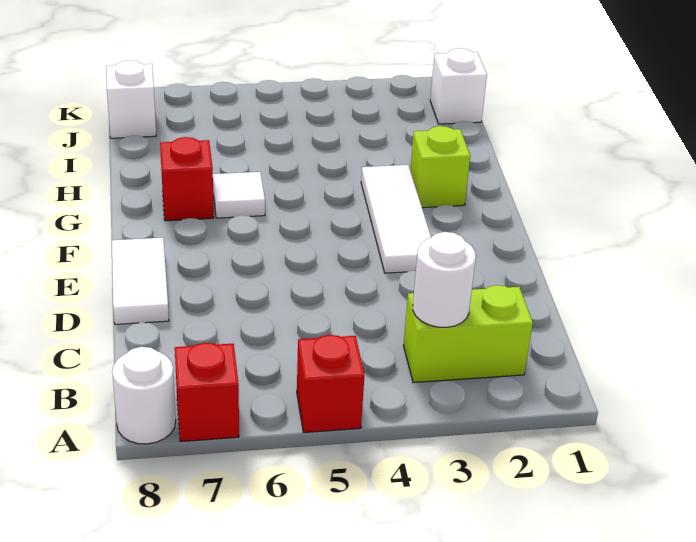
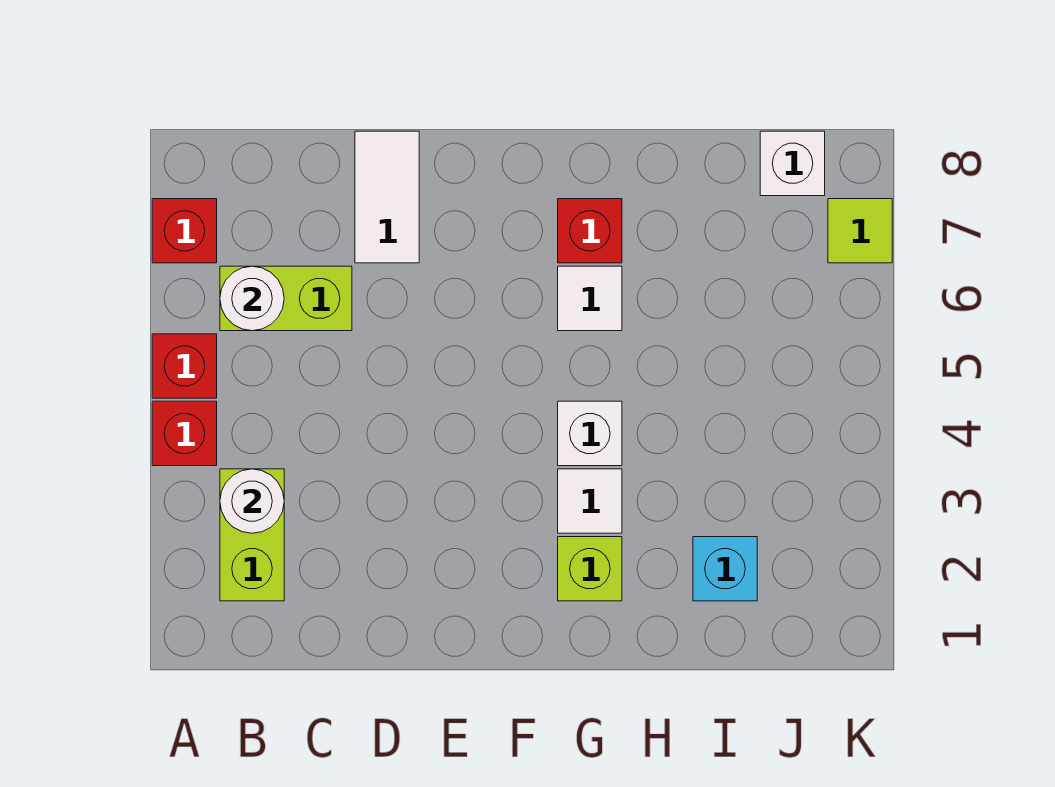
none -> red 1x1 brick [152,401,217,466]
white 1x1 round brick [112,347,176,444] -> white 1x1 round brick moved to [220,266,284,331]
none -> lime 1x2 brick [220,266,352,331]
white 1x2 tile [112,238,169,324] -> white 1x2 tile turned to [355,131,419,263]
white 1x3 tile [361,165,431,273] -> white 1x1 tile [558,469,622,533]
none -> cyan 1x1 brick [693,537,757,601]
white 1x1 brick [430,48,487,124] -> white 1x1 brick moved to [558,401,622,466]
none -> lime 1x1 tile [828,199,892,263]

